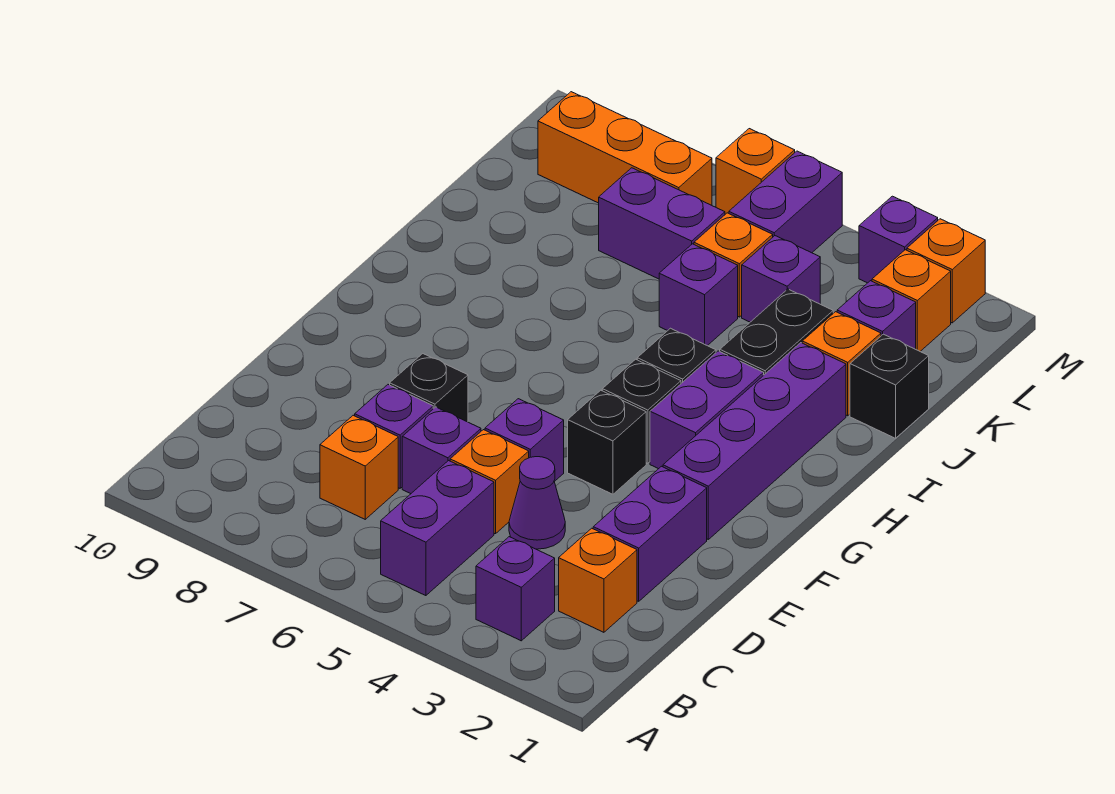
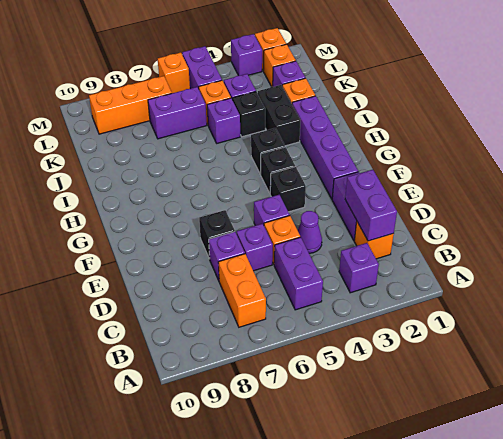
orange 1x1 brick [320,415,398,519] -> orange 1x2 brick [218,254,266,327]
purple 1x2 brick [650,351,764,469] -> purple 1x2 brick moved to [345,170,397,241]
black 1x1 brick [850,334,929,438] -> black 1x1 brick moved to [233,92,265,137]

